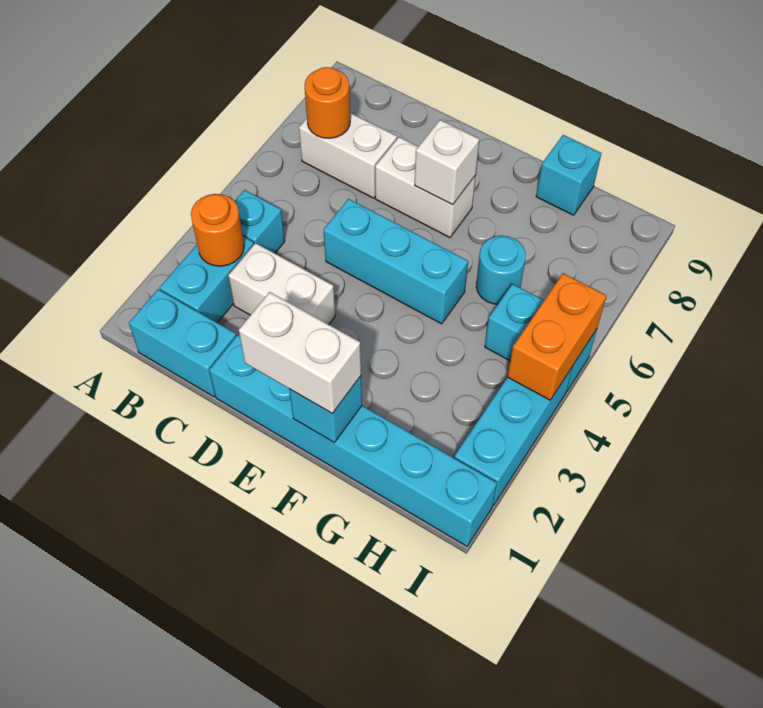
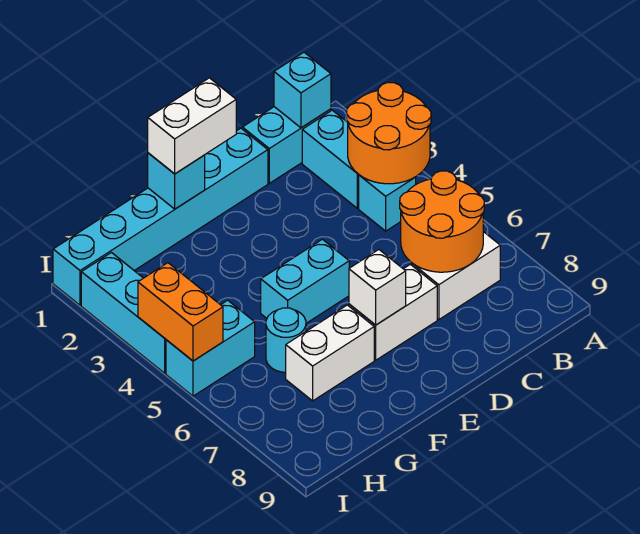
orange 1x1 round brick [191,194,244,266] -> orange 2x2 round brick [347,82,431,184]
orange 1x1 round brick [305,67,350,138] -> orange 2x2 round brick [400,171,484,272]
white 1x2 brick [228,243,335,325] -> white 1x2 brick moved to [286,305,374,401]
cyan 1x3 brick [324,199,468,324] -> cyan 1x2 brick [261,239,349,323]
cyan 1x1 brick [536,135,601,215] -> cyan 1x1 brick moved to [274,52,331,128]

